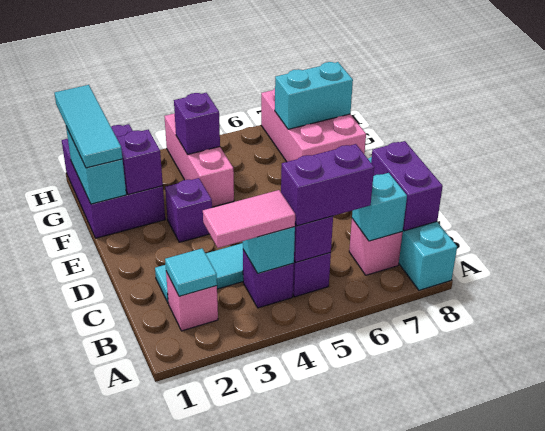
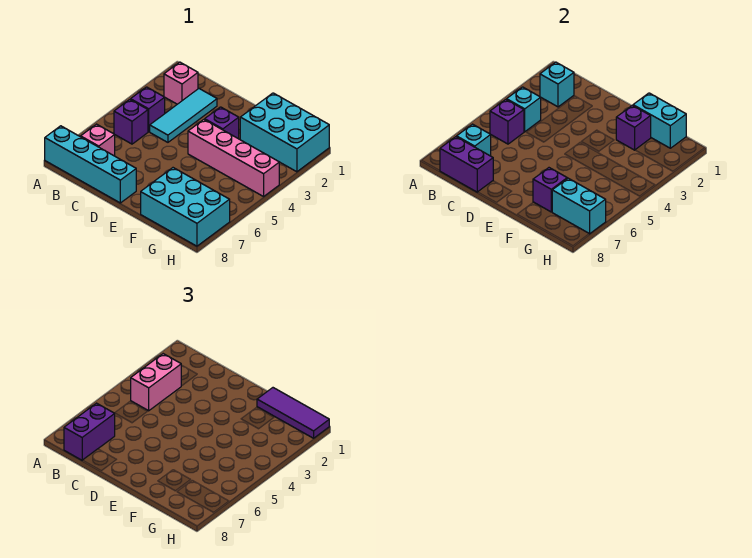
cyan 1x1 tile [165,248,217,296] -> cyan 1x1 brick [540,62,574,107]
pink 1x2 tile [203,190,295,248] -> pink 1x2 brick [131,354,181,411]
purple 1x2 brick [281,144,374,226] -> purple 1x2 brick moved to [64,403,115,460]
purple 2x3 brick [62,124,165,238] -> cyan 2x3 brick [240,93,329,172]
cyan 1x3 tile [54,85,122,168] -> purple 1x3 tile [257,388,329,438]
pink 1x3 brick [164,113,234,207] -> pink 1x4 brick [188,120,279,197]
pink 2x3 brick [261,89,366,162] -> cyan 2x3 brick [141,168,230,246]
purple 1x1 brick [174,93,220,155] -> purple 1x1 brick moved to [533,168,567,212]
cyan 1x2 brick [275,62,353,129] -> cyan 1x2 brick turned to [552,178,606,234]

